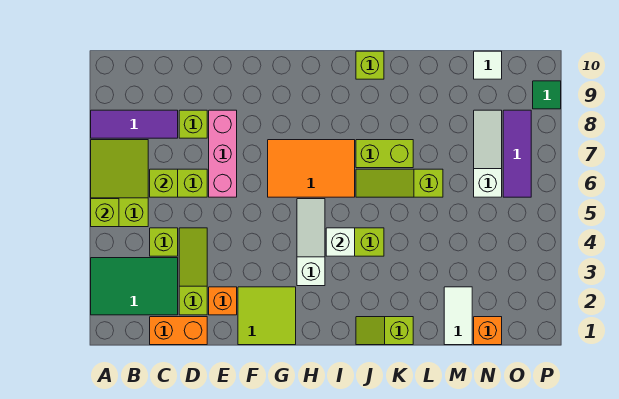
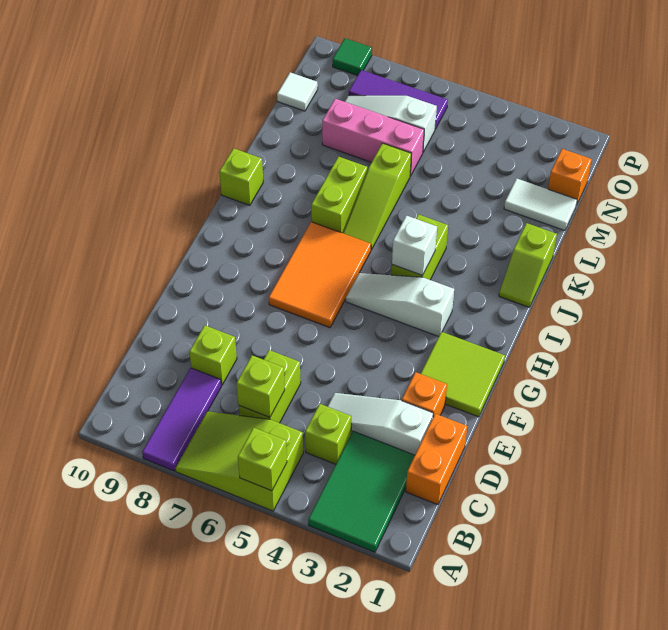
lime 1x3 slope [179,228,207,315] -> white 1x3 slope [327,393,433,455]
pink 1x3 brick [209,110,237,197] -> pink 1x3 brick moved to [322,99,424,176]

